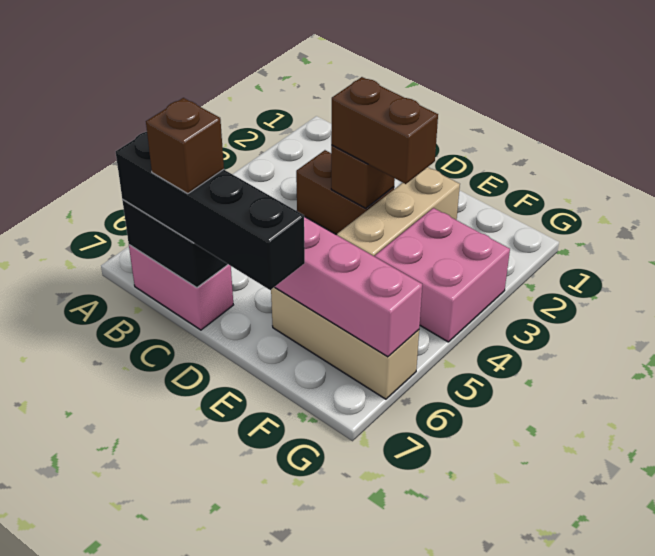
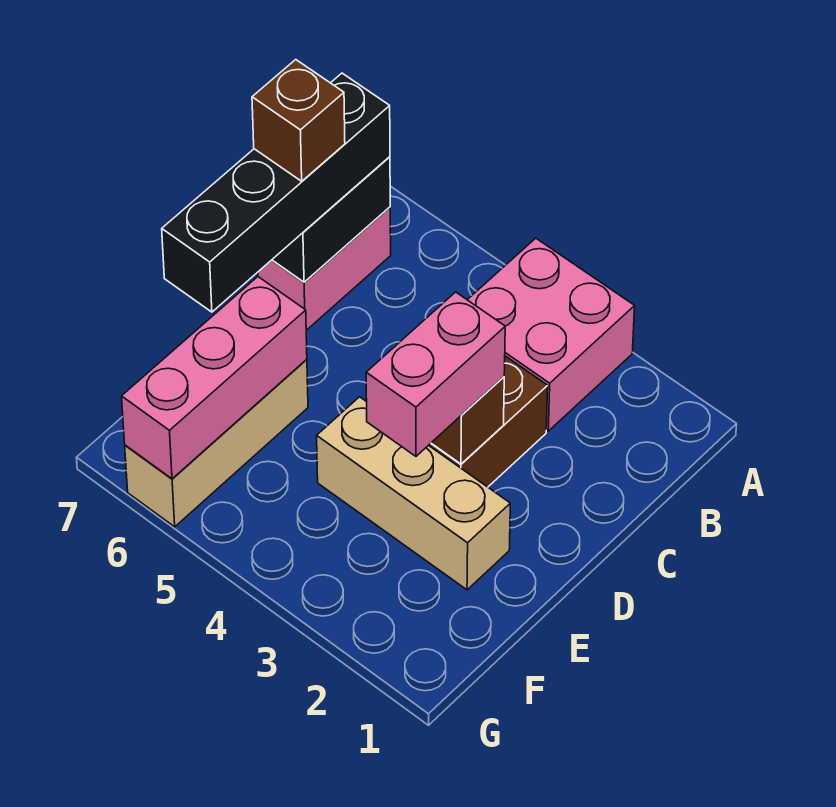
brown 1x2 brick [331,77,438,184] -> pink 1x2 brick [366,292,505,456]
pink 2x2 brick [374,208,510,342] -> pink 2x2 brick moved to [468,238,635,431]

